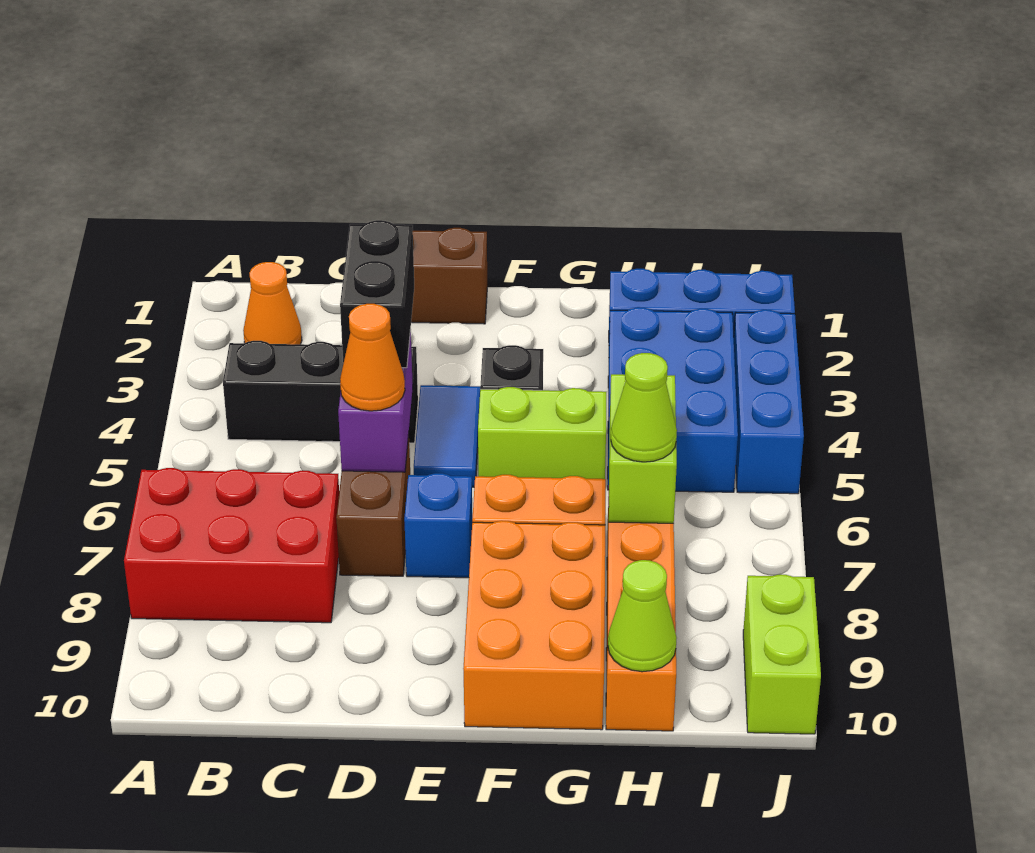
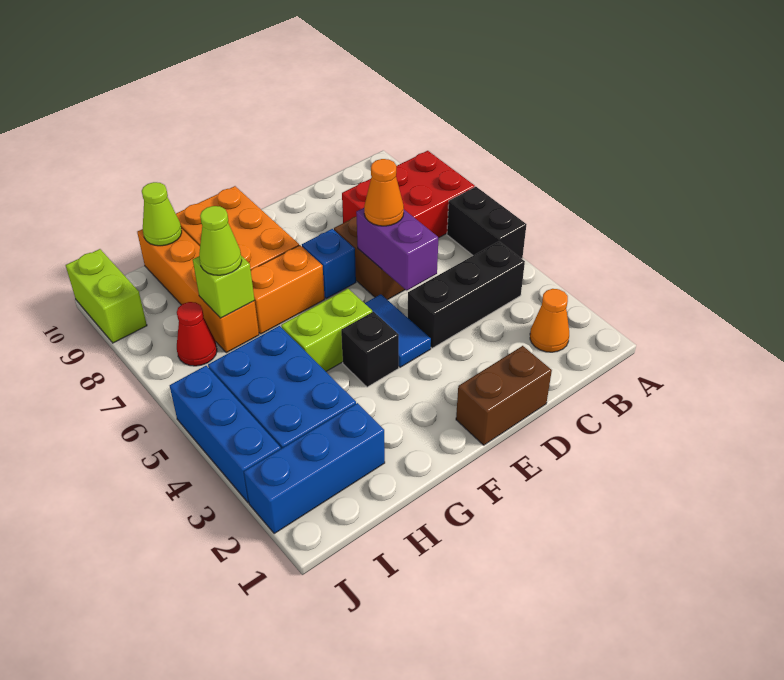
black 1x2 brick [340,220,414,368] -> black 1x2 brick moved to [447,187,527,259]
lime 1x2 brick [609,374,677,523] -> lime 1x1 brick [193,256,254,318]
none -> red 1x1 cone [177,302,217,366]

